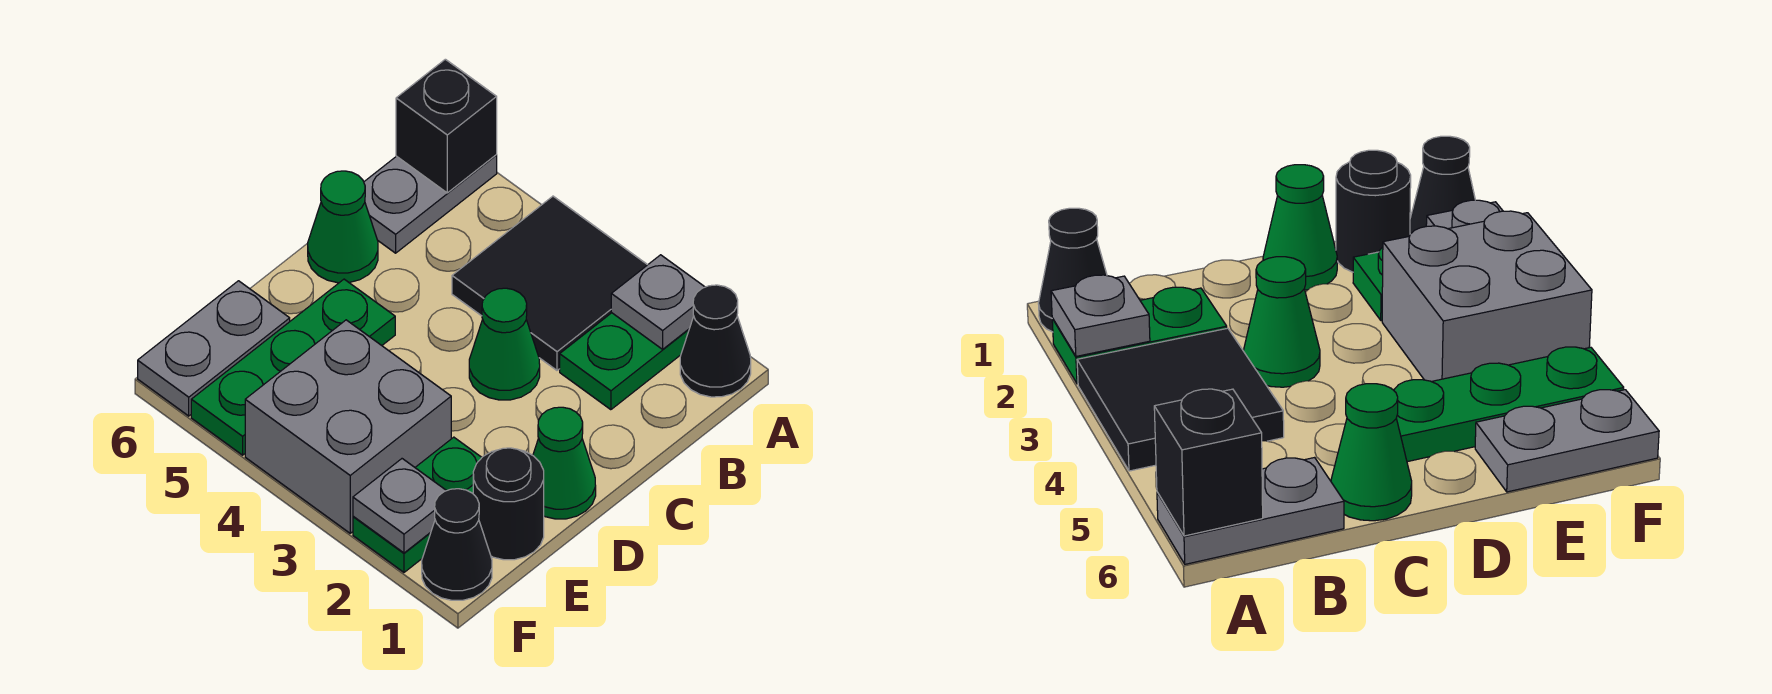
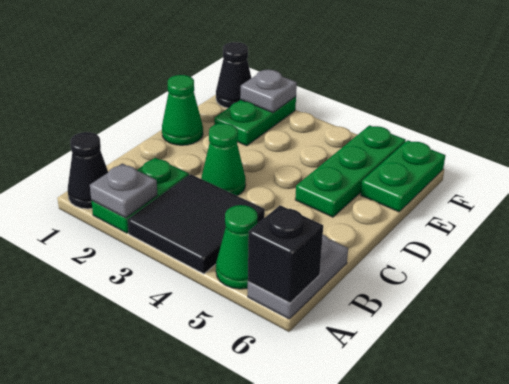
green 1x1 cone [308,171,378,283] -> green 1x1 cone moved to [216,205,258,289]
black 1x1 round brick [473,448,544,560] -> none
grey 2x2 brick [245,320,451,533] -> none
grey 1x2 plate [138,281,290,416] -> green 1x2 plate [361,140,446,212]

